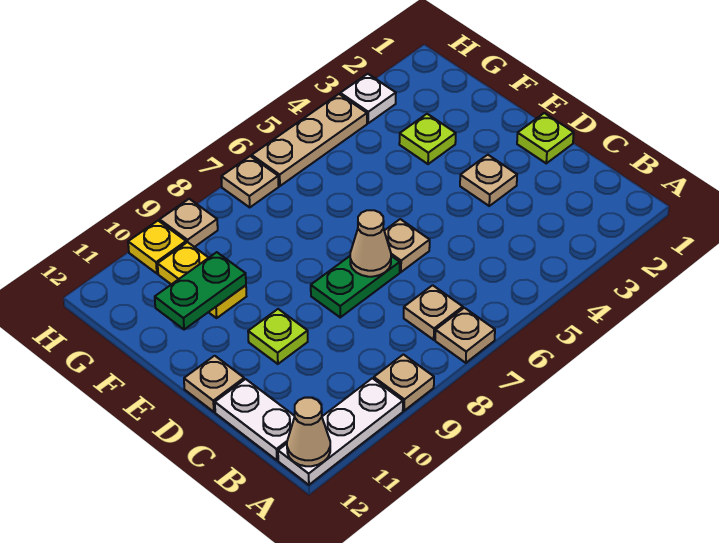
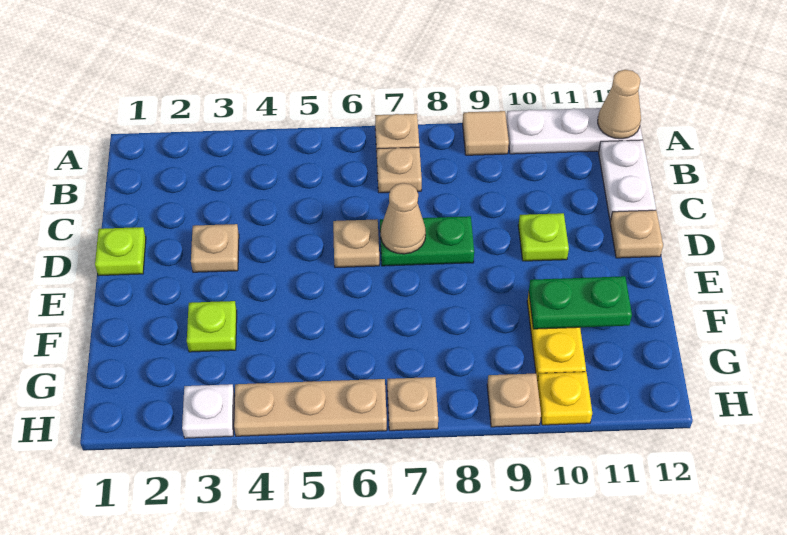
tan 1x1 plate [374,354,434,411] -> tan 1x1 tile [463,111,509,155]

